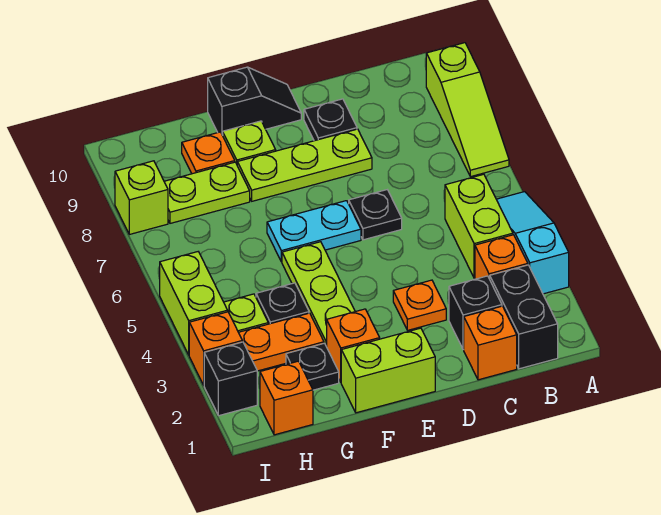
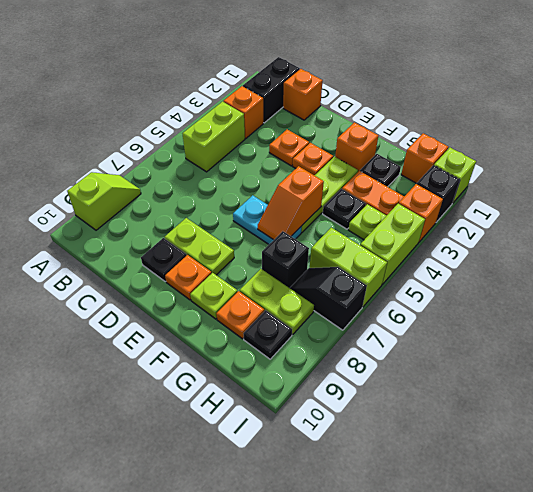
cyan 1x3 slope [496,192,569,294] -> none
lime 1x3 slope [426,43,509,177] -> lime 1x2 slope [67,172,141,230]
black 1x1 brick [449,276,502,350] -> black 1x1 brick moved to [262,231,309,288]
black 1x1 plate [349,190,402,240] -> black 1x1 plate moved to [243,310,292,359]
lime 1x3 plate [237,129,372,201] -> lime 1x2 plate [165,218,234,275]
lime 1x2 brick [341,328,435,413] -> lime 1x2 brick moved to [310,228,387,307]
none -> orange 1x1 plate [293,143,333,175]
none -> orange 1x1 plate [165,255,212,300]
black 1x2 slope [208,67,301,135] -> black 1x2 slope moved to [290,267,367,330]
none -> orange 1x2 slope [258,166,324,240]
lime 1x1 brick [115,161,168,234] -> lime 1x1 brick moved to [434,148,476,203]

